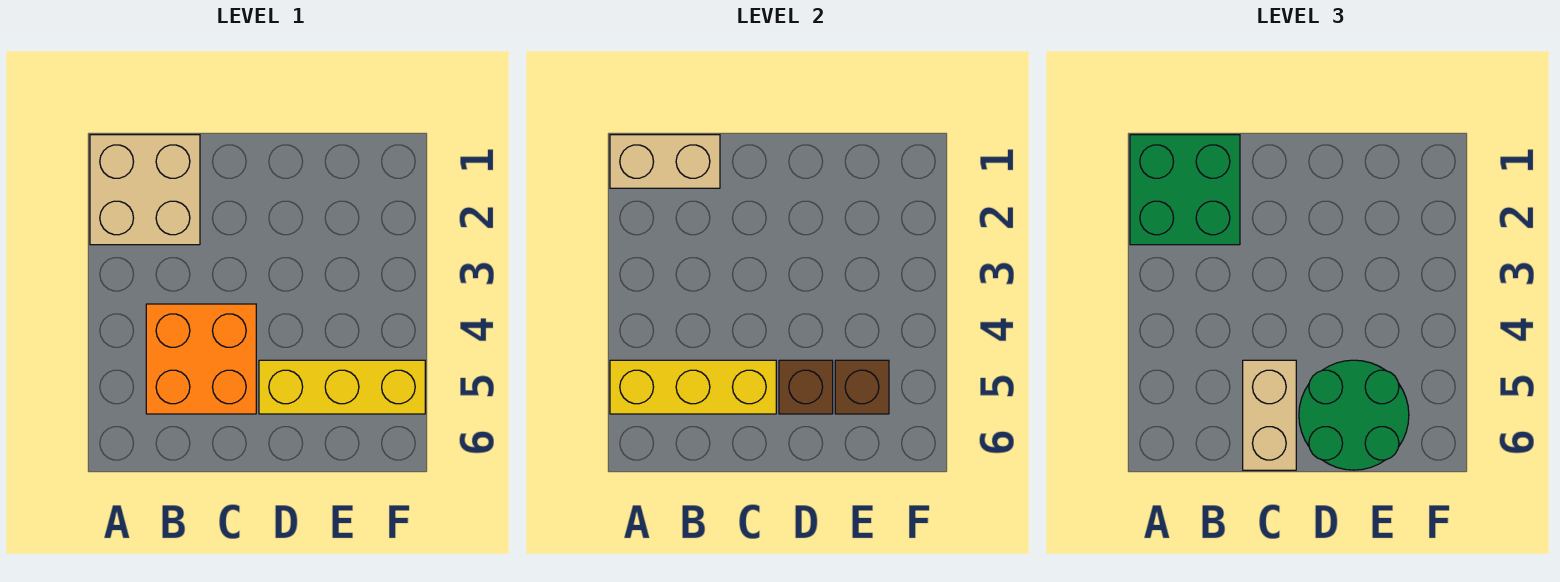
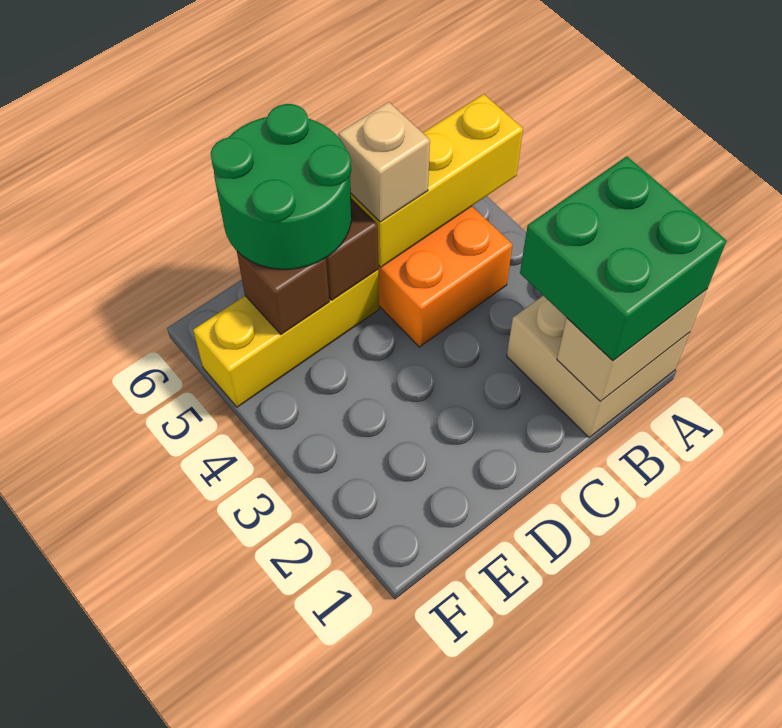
tan 1x2 brick [1243,360,1296,470] -> tan 1x1 brick [339,102,430,222]

